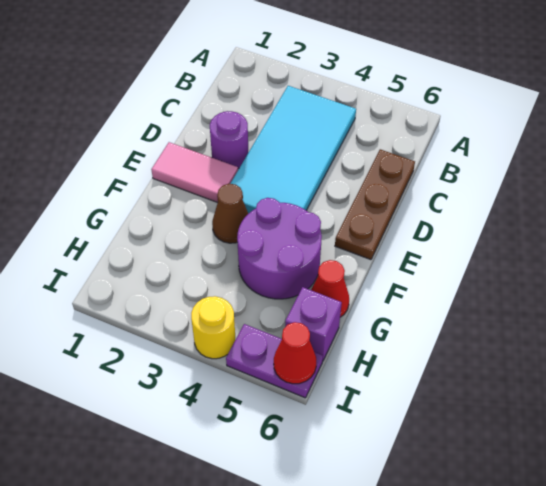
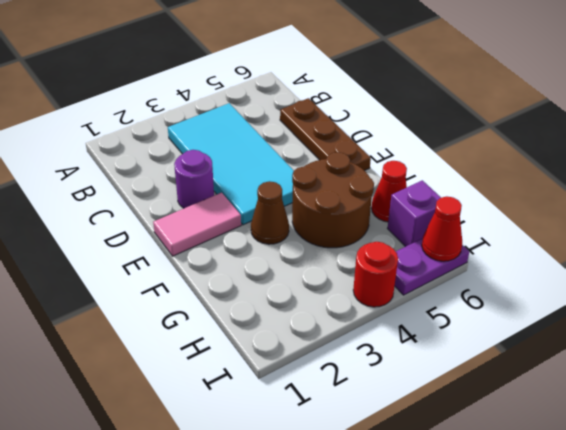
purple 2x2 round brick [237,198,322,299] -> brown 2x2 round brick [292,152,374,248]
yellow 1x1 round brick [191,296,235,359] -> red 1x1 round brick [353,242,398,307]

